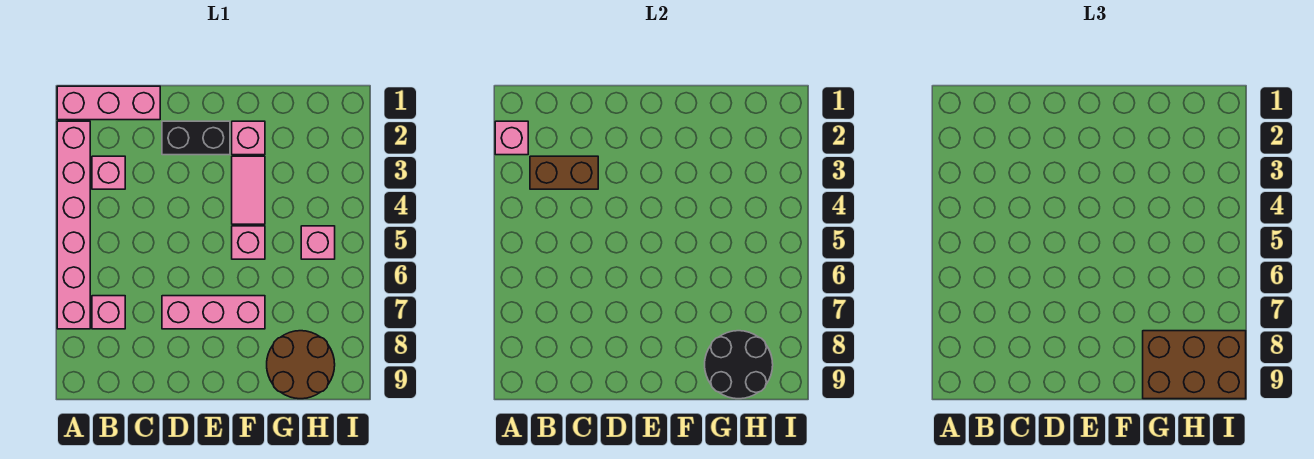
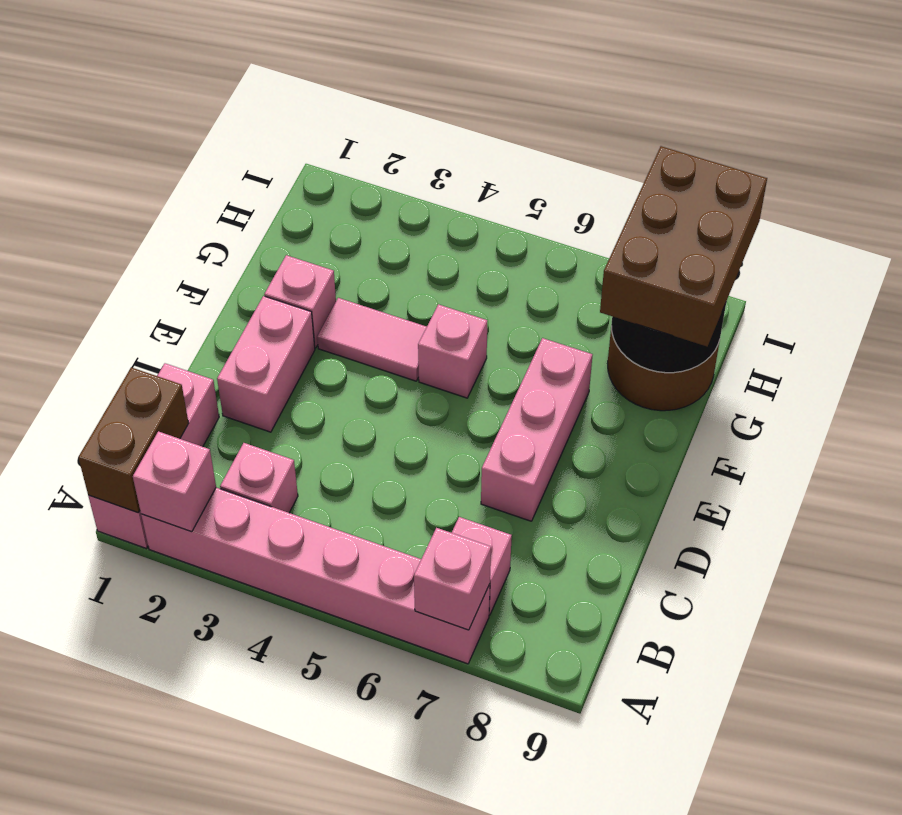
brown 1x2 brick [530,156,598,189] -> brown 1x2 brick moved to [78,367,189,513]
black 1x2 brick [162,121,230,155] -> pink 1x2 brick [217,296,315,432]
pink 1x1 brick [301,226,335,259] -> pink 1x1 brick moved to [414,528,491,630]

